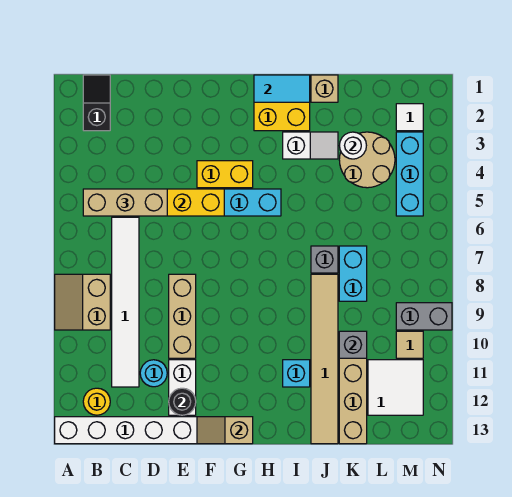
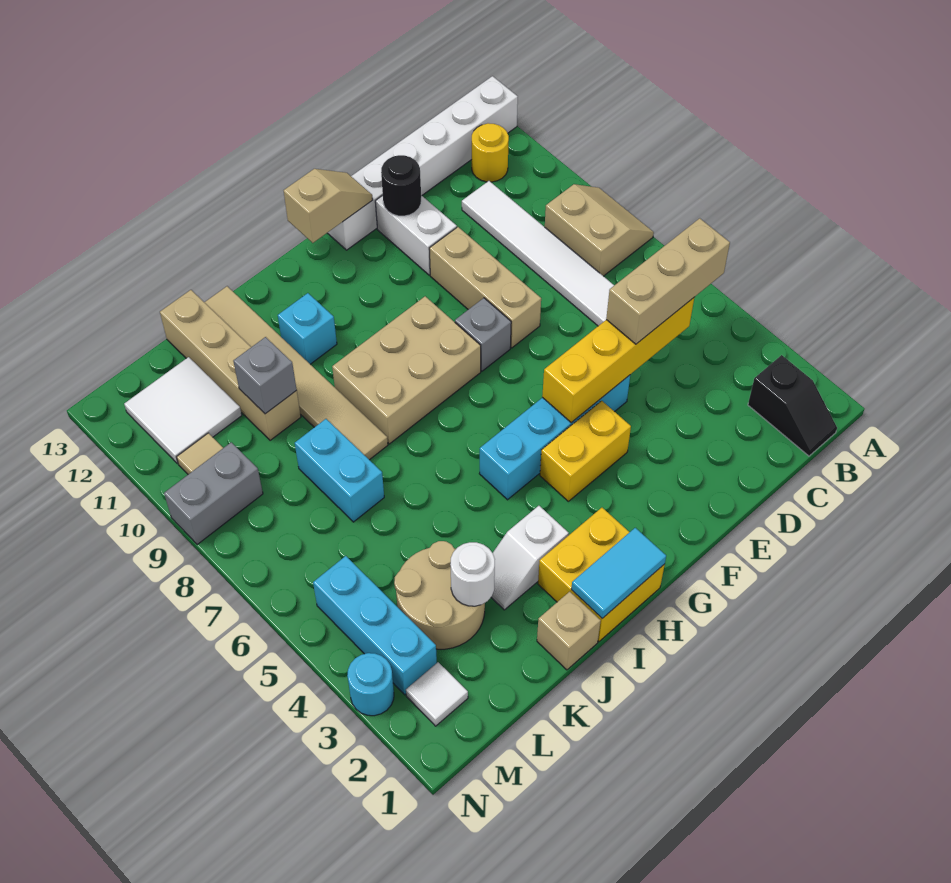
cyan 1x1 round brick [140,360,167,387] -> cyan 1x1 round brick moved to [347,653,394,716]
none -> tan 2x3 brick [332,296,481,444]
grey 1x1 brick [311,246,338,273] -> grey 1x1 brick moved to [455,298,511,371]

